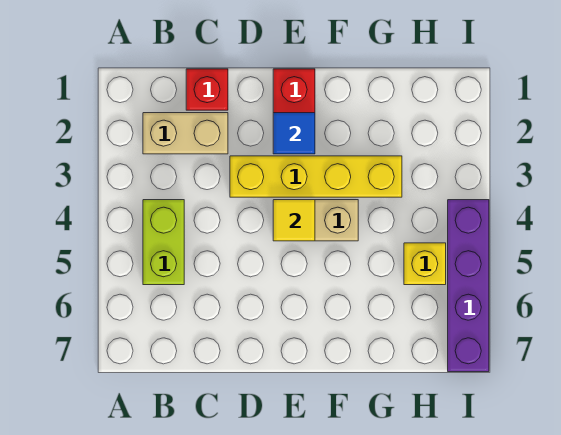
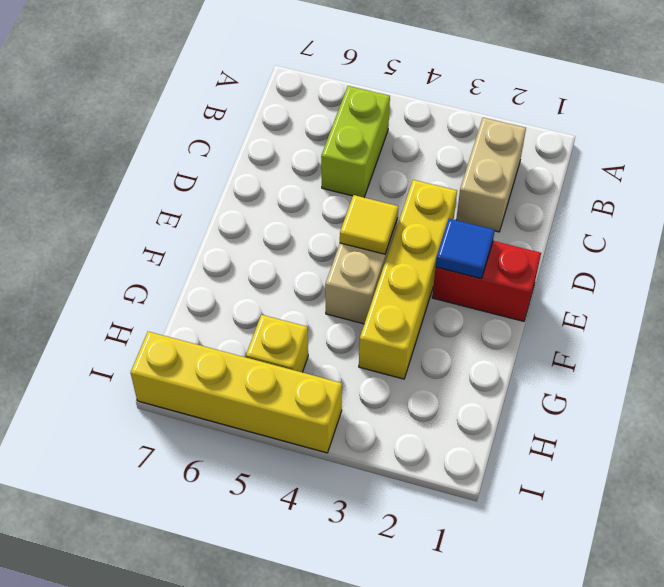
lime 1x2 brick [143,200,184,285] -> lime 1x2 brick turned to [321,86,390,197]
red 1x1 brick [186,69,228,110] -> none
purple 1x4 brick [448,200,489,372] -> yellow 1x4 brick [131,332,342,453]

